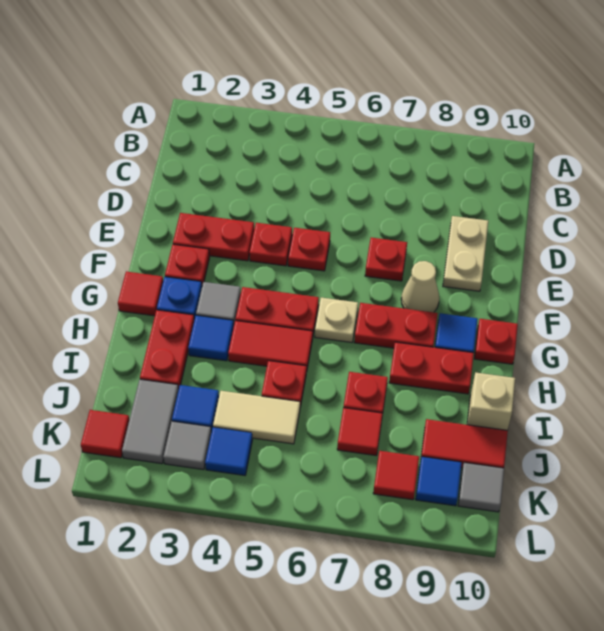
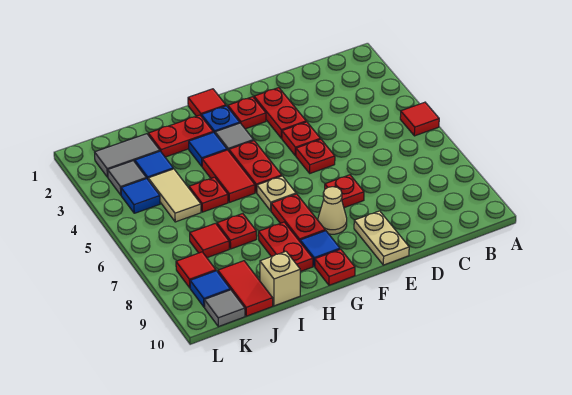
tan 1x2 plate [443,216,488,291] -> tan 1x2 plate turned to [354,211,409,265]
red 1x1 tile [81,410,130,458] -> red 1x1 tile moved to [400,102,439,136]

